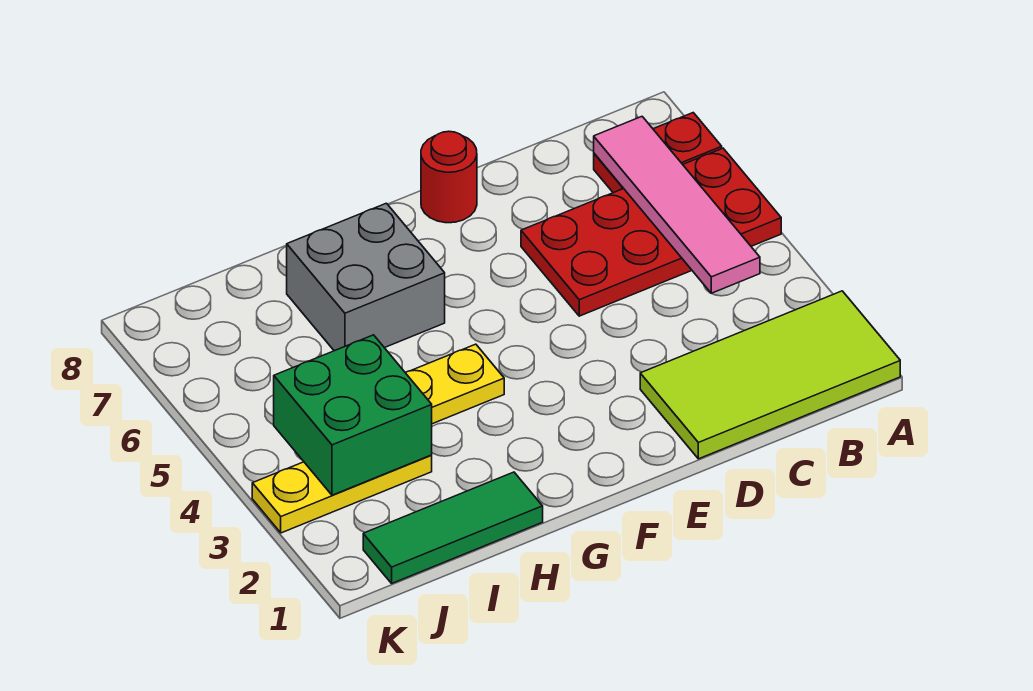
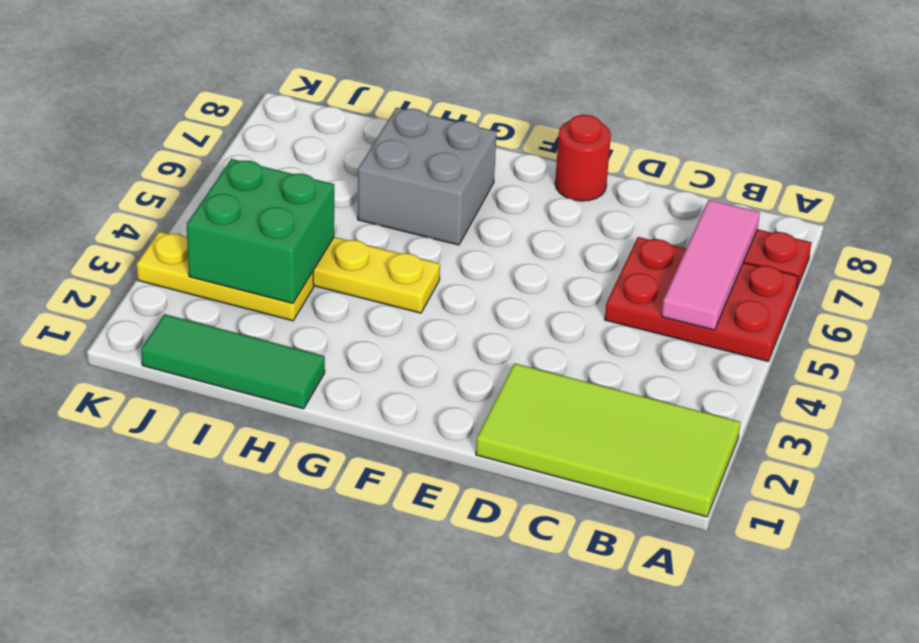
red 2x4 plate [521,148,781,316] -> red 2x3 plate [605,237,798,361]
pink 1x4 tile [594,117,760,293] -> pink 1x3 tile [662,200,760,330]

